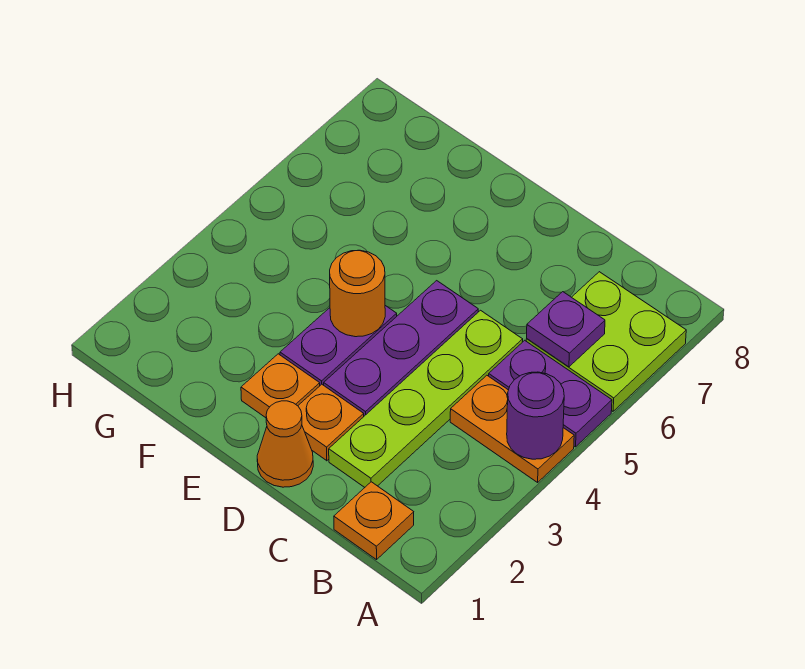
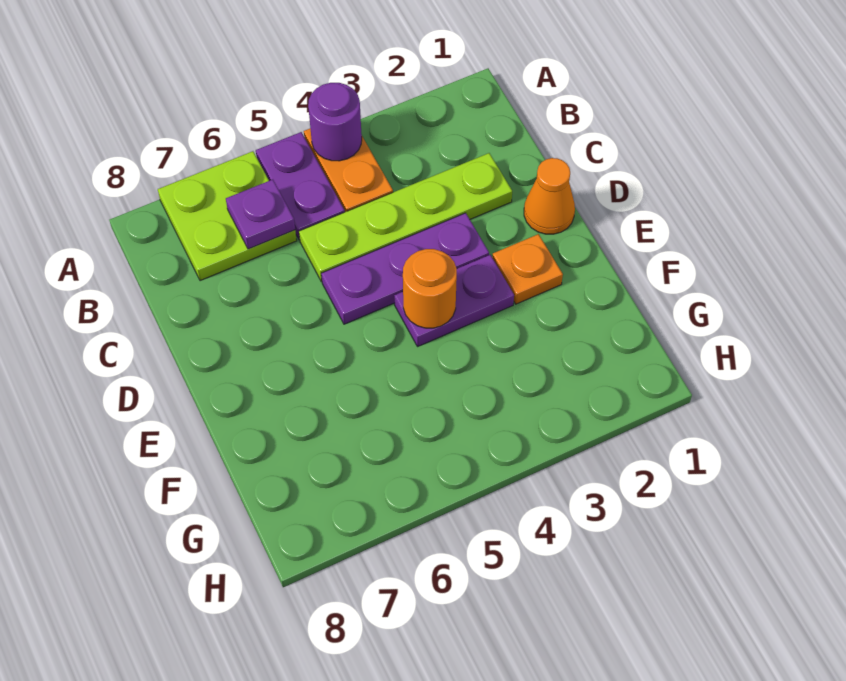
orange 1x1 plate [334,482,414,560] -> none
orange 1x1 plate [298,384,364,461] -> none

